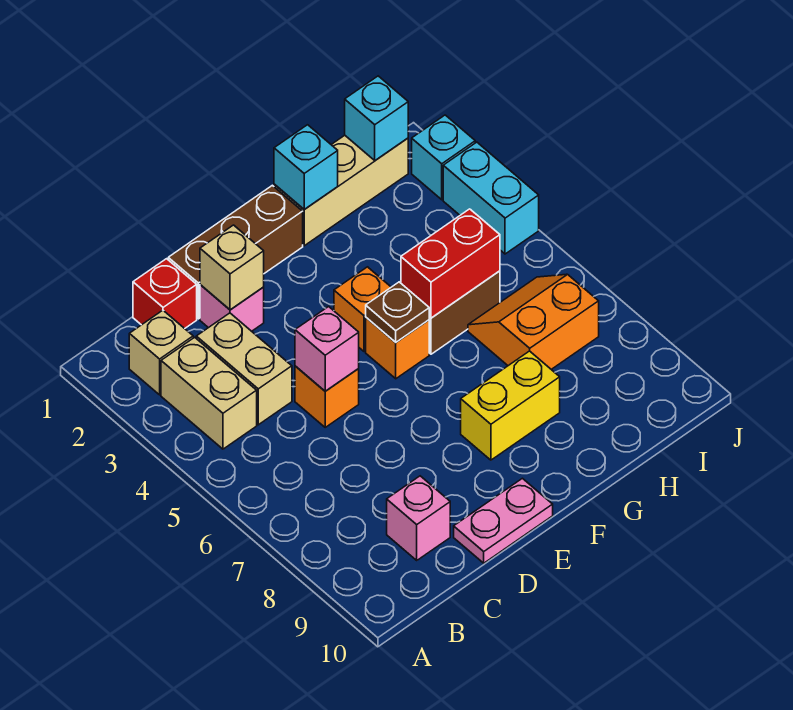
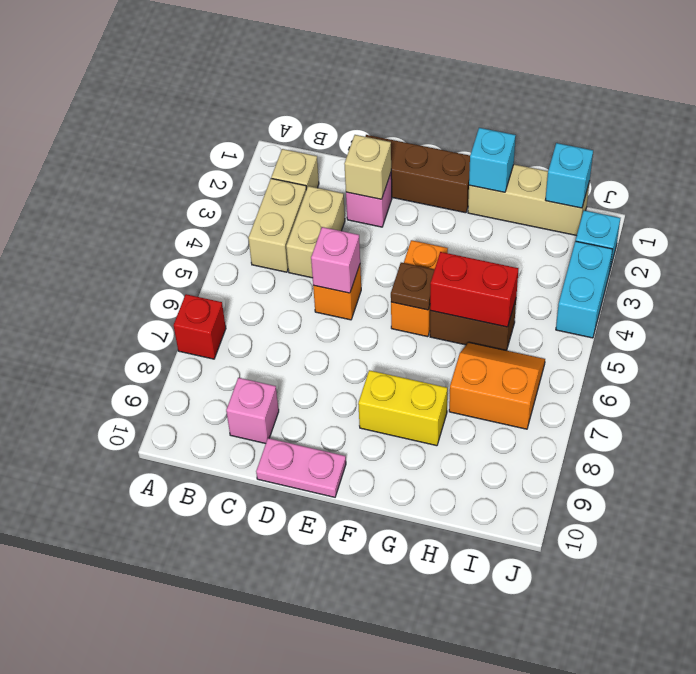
red 1x1 brick [133,259,197,329] -> red 1x1 brick moved to [173,294,226,359]

